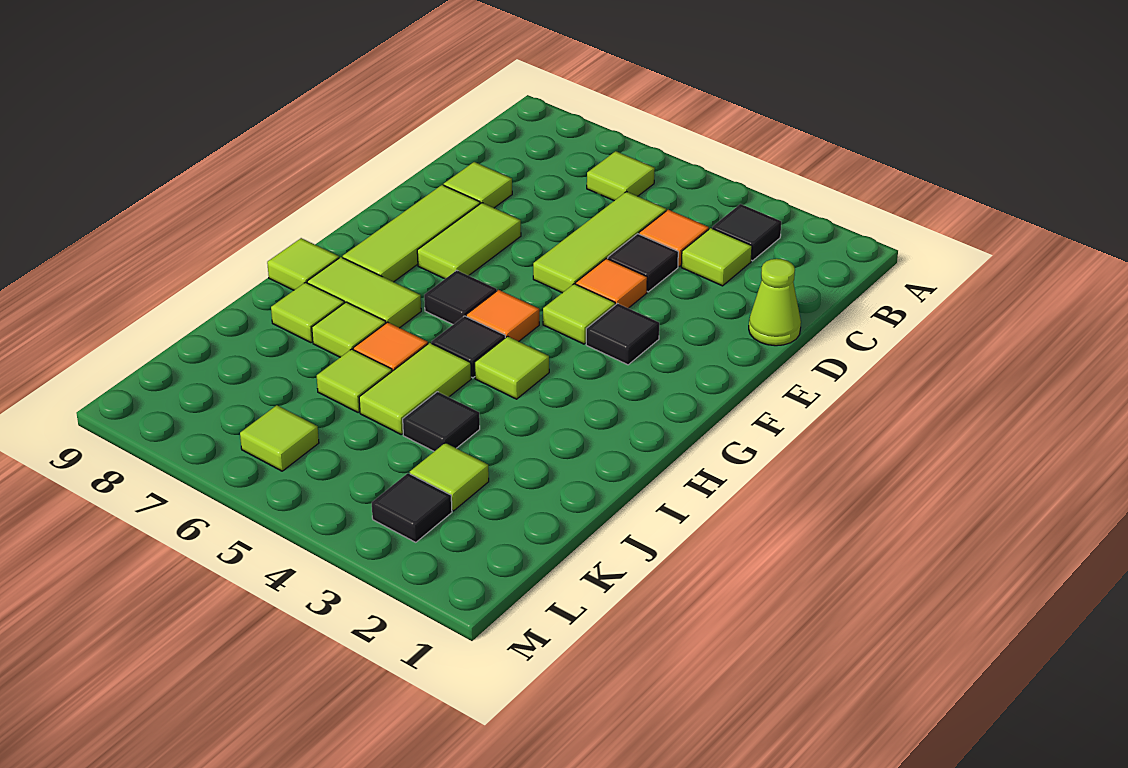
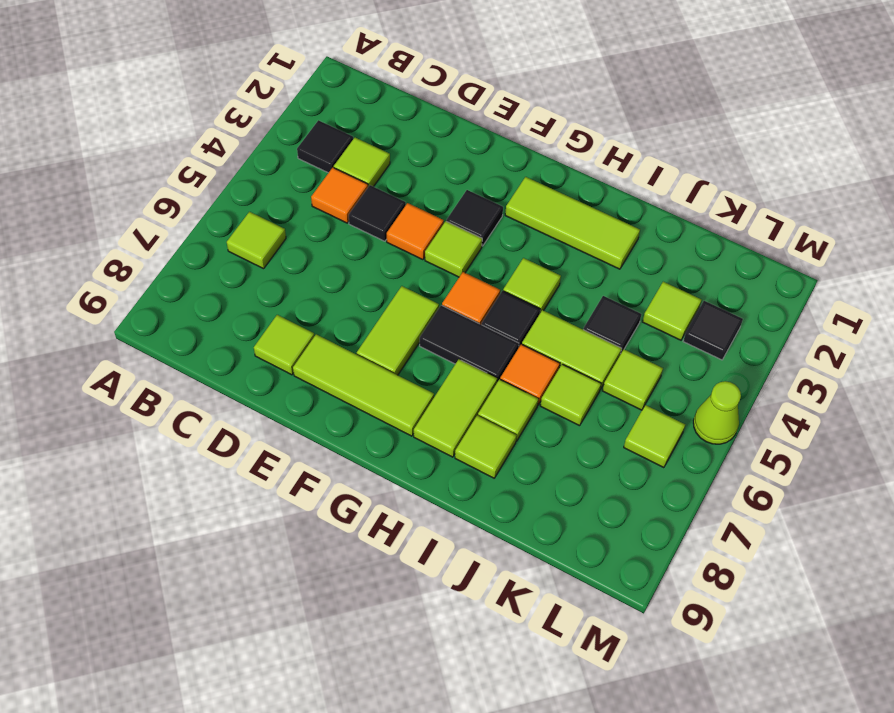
lime 1x3 tile [533,192,666,293] -> lime 1x3 tile moved to [505,177,640,269]
lime 1x1 cone [749,259,801,346] -> lime 1x1 cone moved to [693,381,741,444]
lime 1x2 tile [417,203,521,279] -> lime 1x2 tile turned to [357,286,439,375]
black 1x1 tile [424,270,497,324] -> black 1x2 tile [420,305,519,382]
lime 1x1 tile [267,238,339,290] -> lime 1x1 tile moved to [603,350,663,410]

